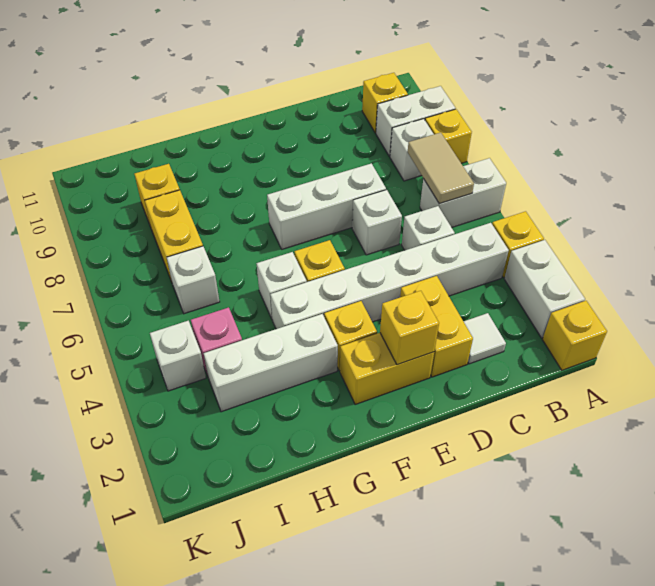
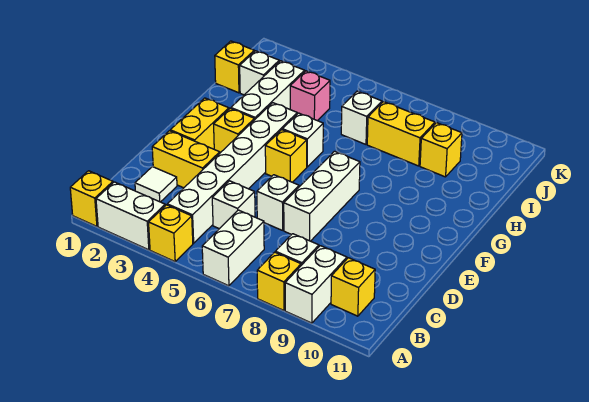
tan 1x2 tile [408,133,474,204] -> none
yellow 1x1 brick [380,291,439,365] -> yellow 1x1 brick moved to [215,41,254,93]
white 1x1 brick [150,321,206,391] -> white 1x1 brick moved to [240,51,279,95]

